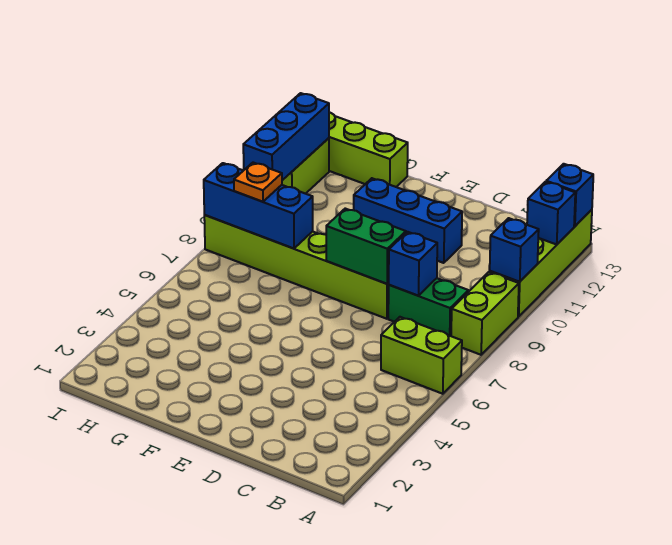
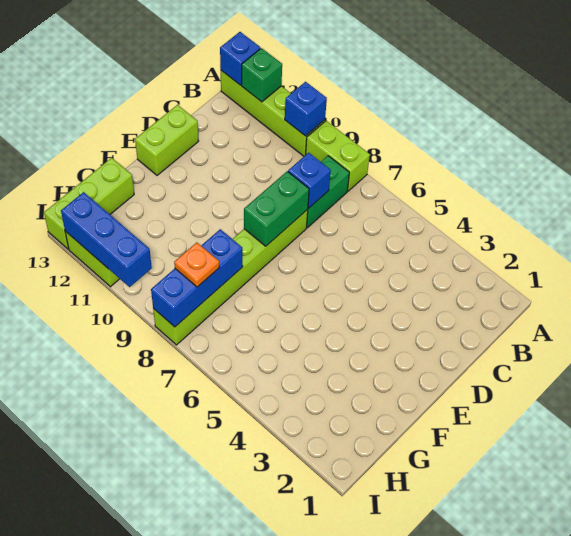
lime 1x2 brick [381,317,462,394] -> lime 1x2 brick moved to [135,105,199,175]
blue 1x1 brick [527,182,575,244] -> green 1x1 brick [242,48,282,102]
blue 1x3 brick [354,178,462,263] -> none

